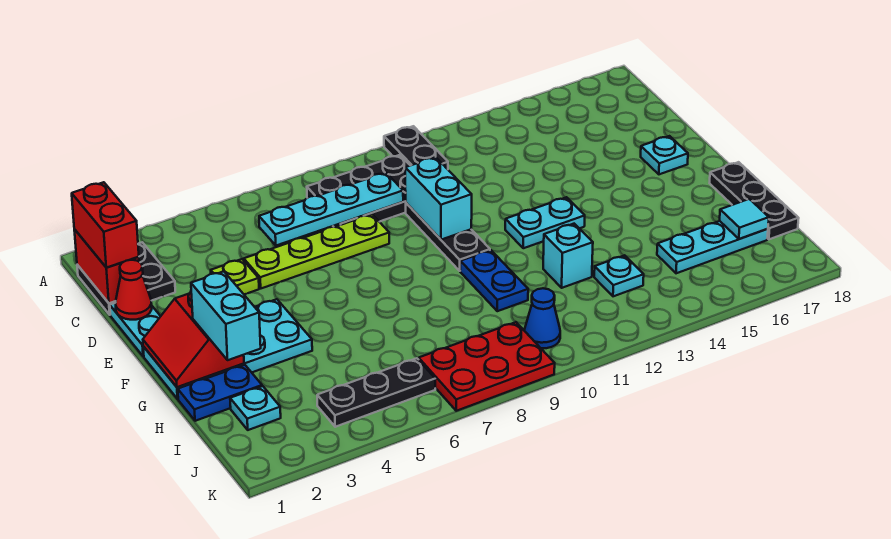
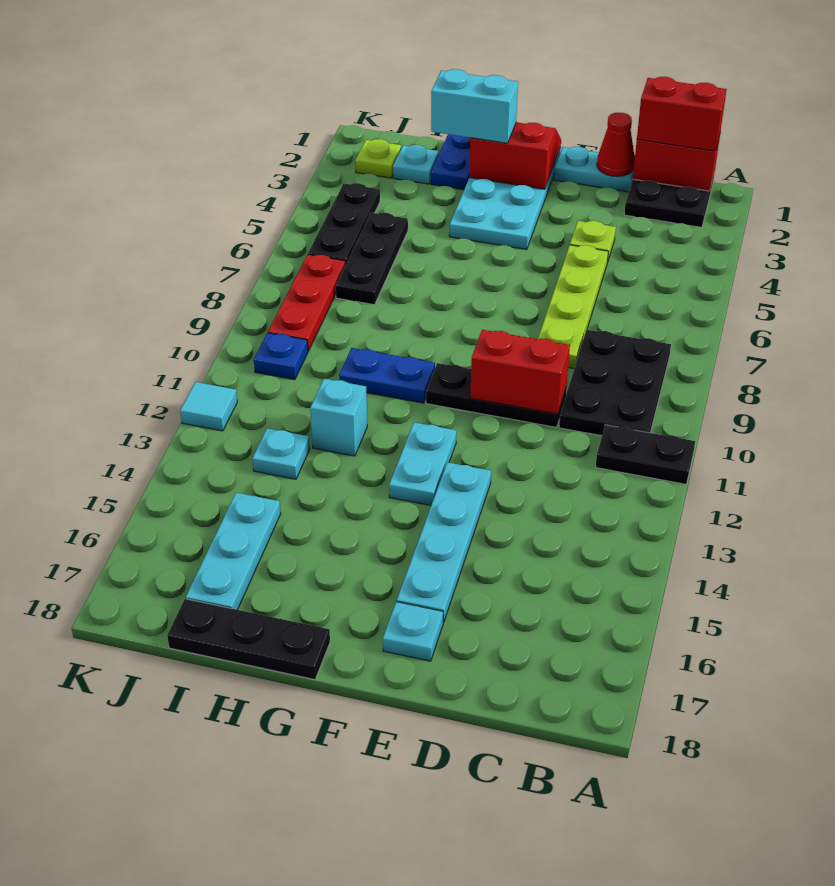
cyan 1x4 plate [259,173,403,246] -> cyan 1x4 plate moved to [397,462,491,622]
cyan 1x2 brick [405,157,472,240] -> red 1x2 brick [470,330,570,414]
none -> black 1x3 plate [336,213,408,305]
cyan 1x1 tile [720,199,769,239] -> cyan 1x1 tile moved to [180,382,237,431]
none -> lime 1x1 plate [355,139,401,178]
red 2x3 plate [419,322,555,411] -> red 1x3 plate [268,254,345,351]
blue 1x1 cone [524,288,560,348] -> blue 1x1 plate [254,333,308,380]

